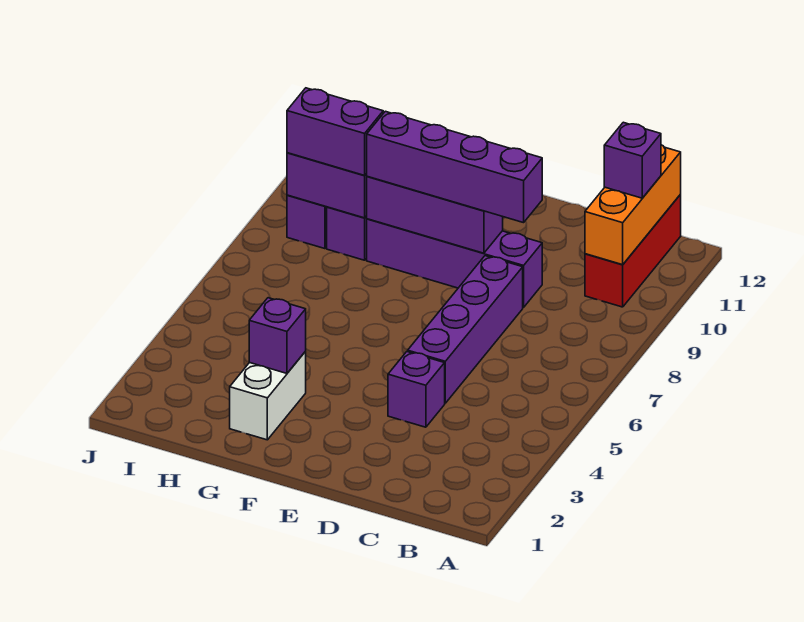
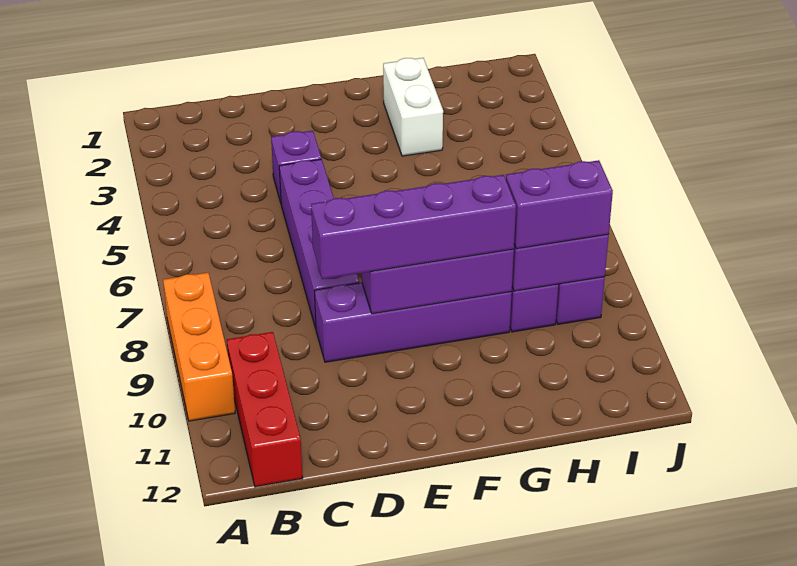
orange 1x3 brick [585,145,681,265] -> orange 1x3 brick moved to [163,273,235,421]
purple 1x1 brick [604,122,661,198] -> none
purple 1x1 brick [249,298,306,373] -> none

